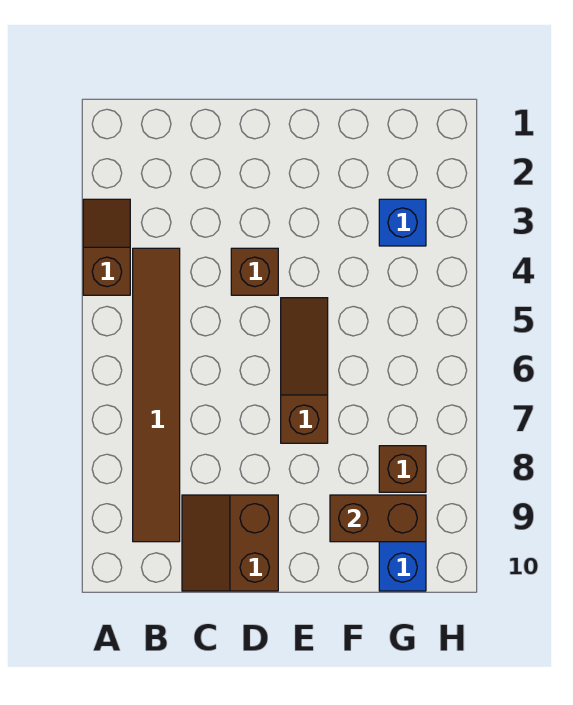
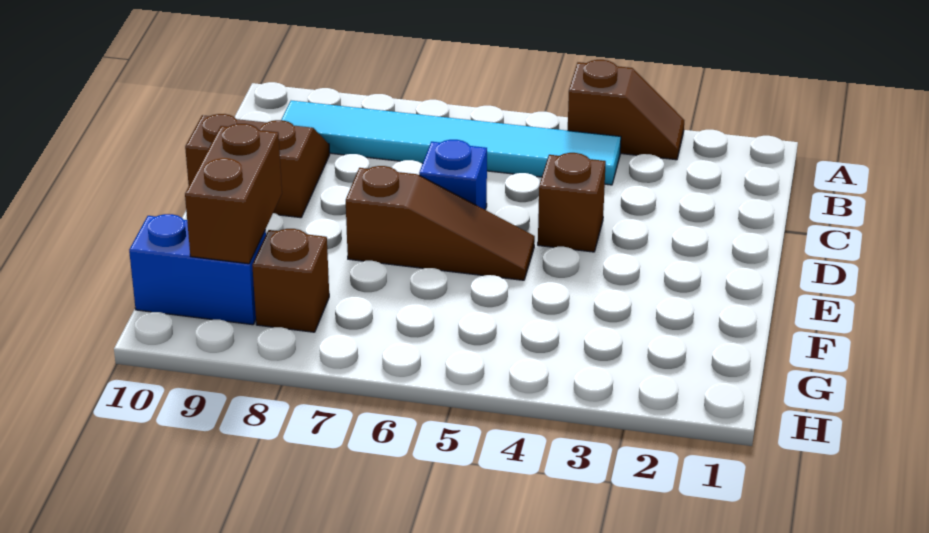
brown 1x6 tile [133,248,180,542] -> cyan 1x6 tile [281,101,621,185]
blue 1x1 brick [379,199,426,246] -> blue 1x1 brick moved to [419,140,487,210]

